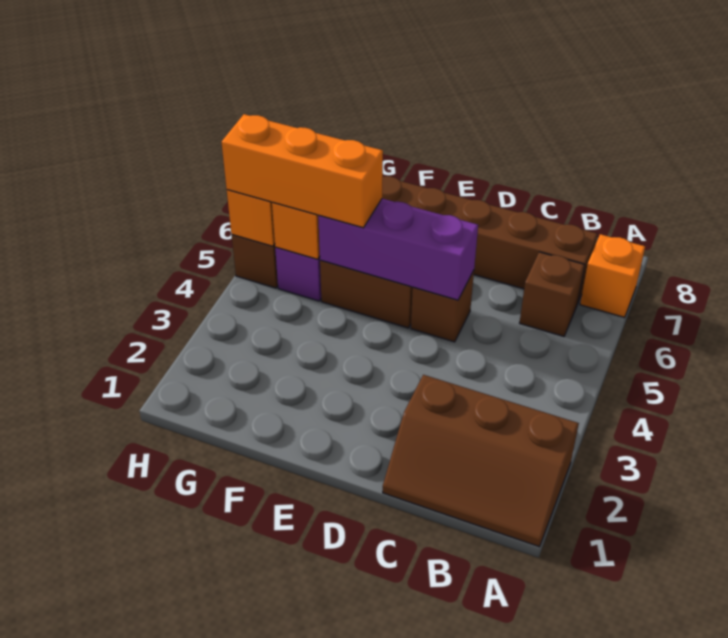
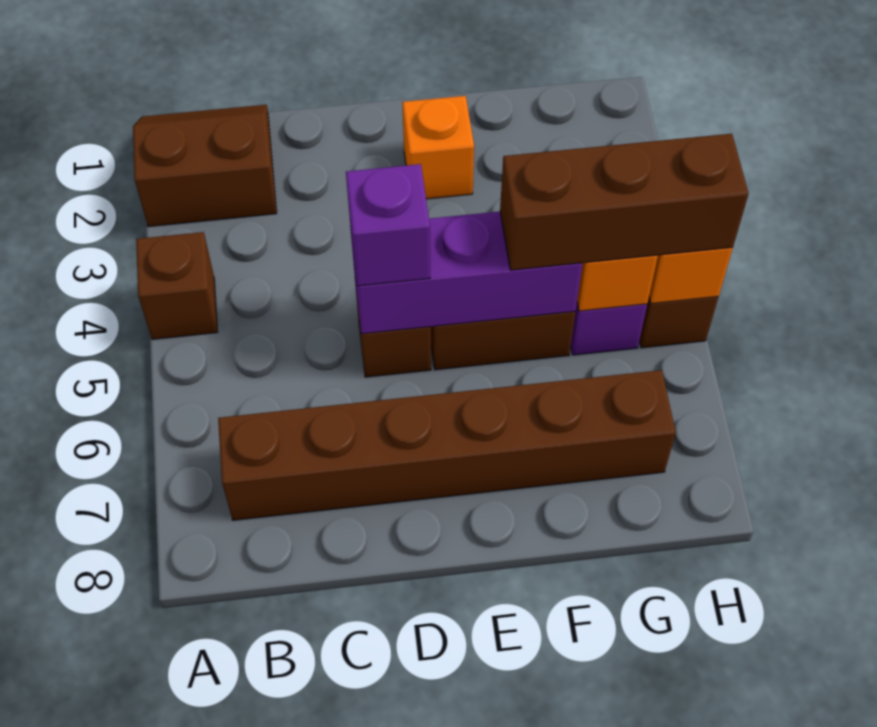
brown 2x3 slope [383,375,579,547] -> brown 2x2 slope [133,105,277,227]
orange 1x1 brick [580,234,645,317] -> orange 1x1 brick moved to [402,96,474,199]
brown 1x1 brick [520,252,584,336] -> brown 1x1 brick moved to [136,232,218,339]
none -> purple 1x1 brick [346,164,430,286]
orange 1x3 brick [221,114,383,228] -> brown 1x3 brick [500,134,749,270]

